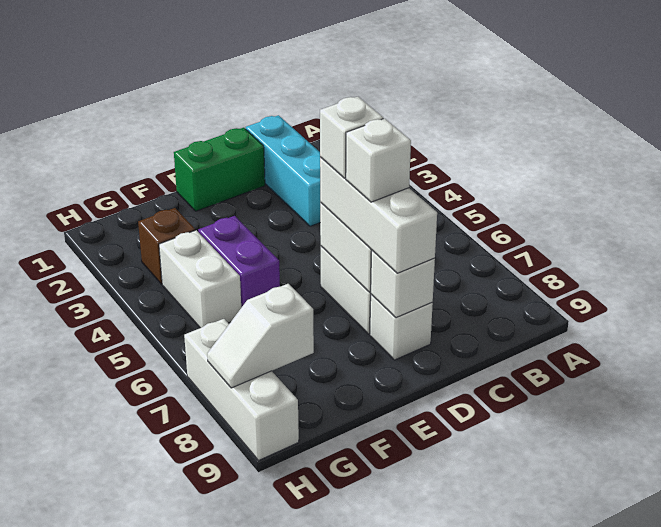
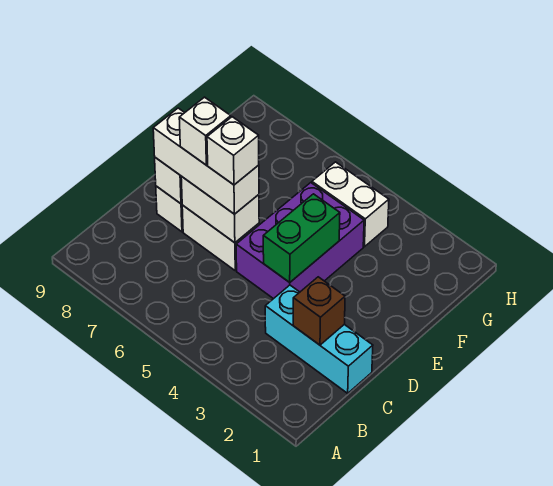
green 1x2 brick [174,128,265,211] -> green 1x2 brick moved to [263,194,340,282]
purple 1x2 brick [198,216,280,308] -> purple 2x3 brick [236,183,364,299]
brown 1x1 brick [138,208,195,284] -> brown 1x1 brick moved to [293,277,345,345]
white 1x2 slope [207,284,314,388] -> none
white 1x3 brick [184,319,299,461] -> none

